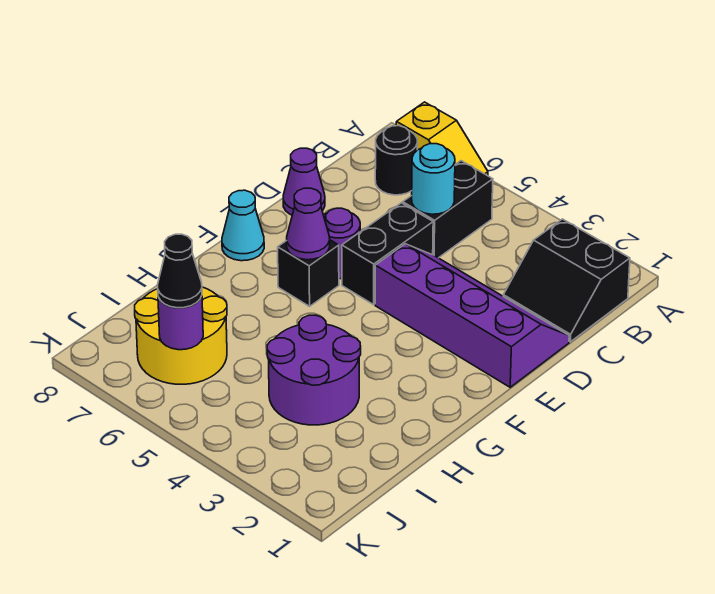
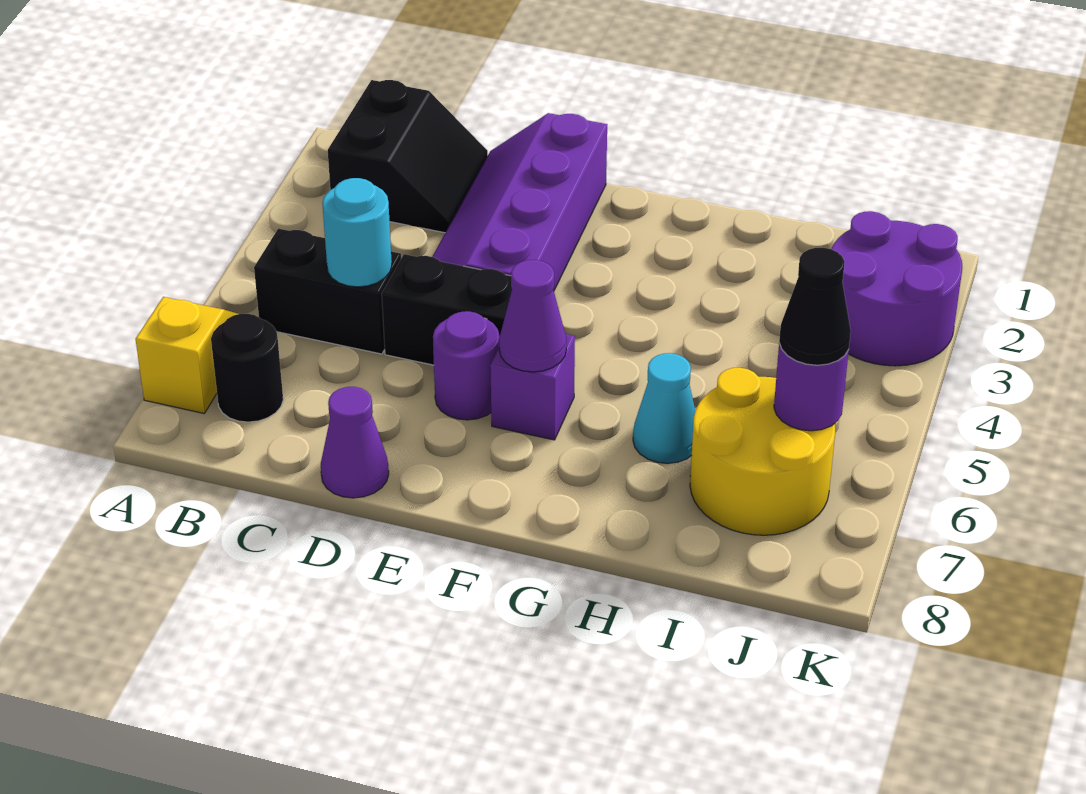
black 1x1 brick [278,240,339,306] -> purple 1x1 brick [490,334,575,440]
cyan 1x1 cone [222,190,264,261] -> cyan 1x1 cone moved to [633,353,695,463]
purple 2x2 round brick [267,315,361,425] -> purple 2x2 round brick moved to [831,211,962,366]

